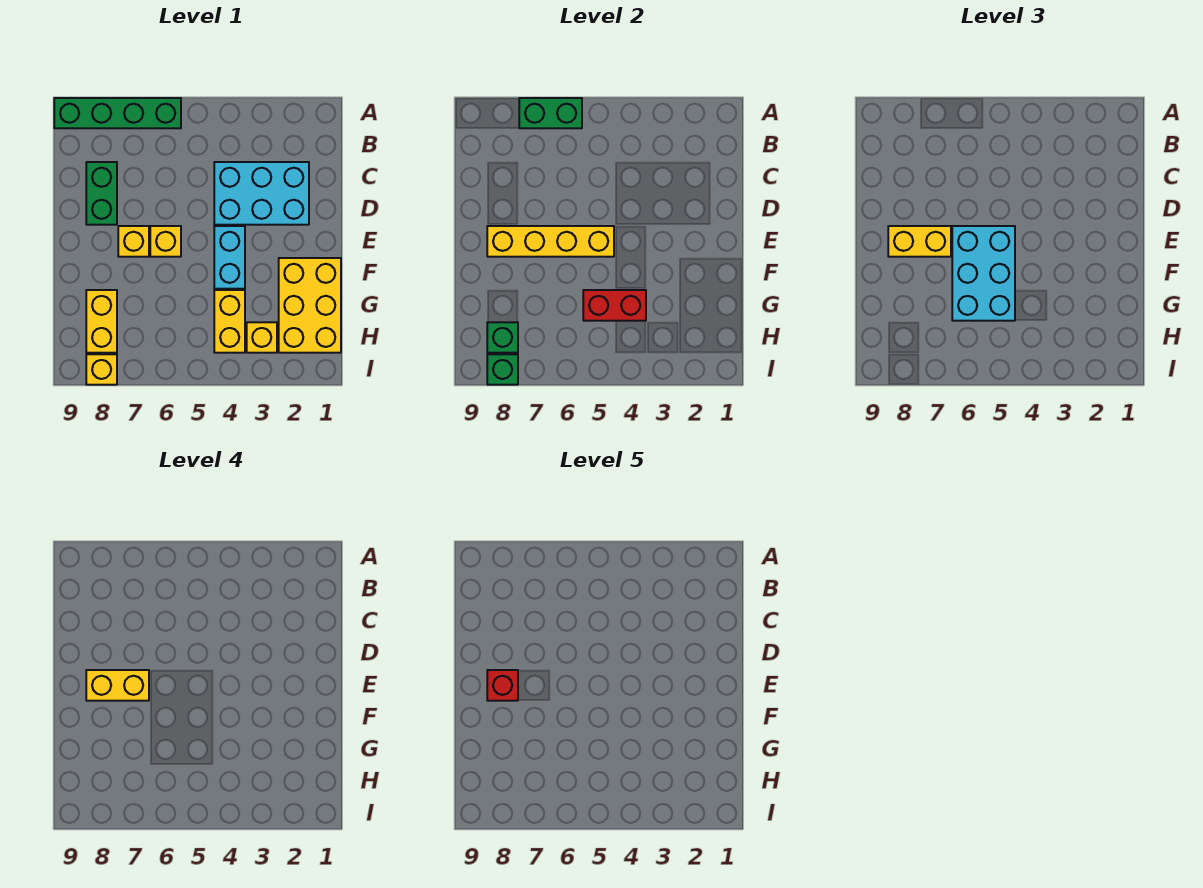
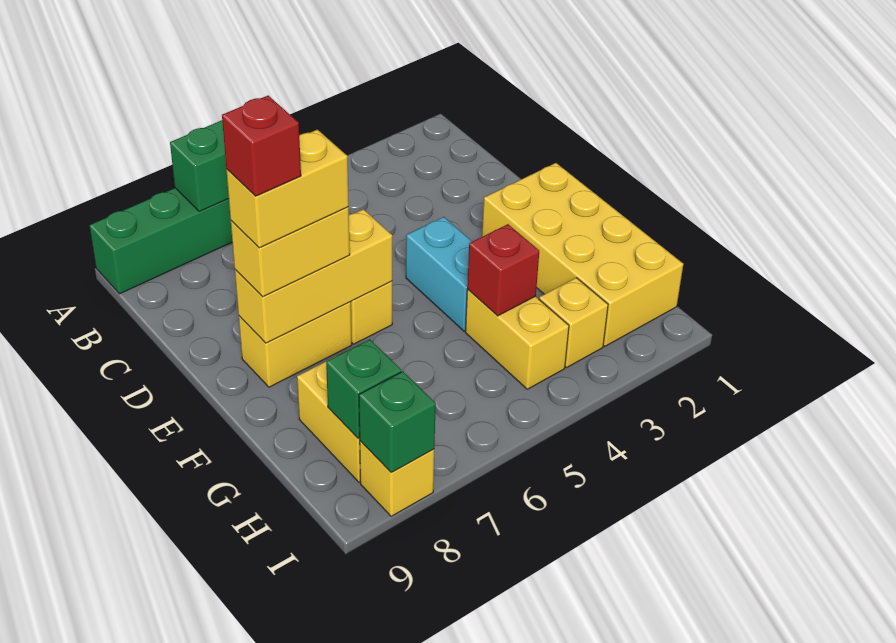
cyan 2x3 brick [214,162,309,225] -> none
green 1x2 brick [86,162,117,225] -> none
yellow 1x4 brick [487,226,614,257] -> yellow 1x3 brick [235,209,392,343]
cyan 2x3 brick [952,226,1015,321] -> none
yellow 1x1 brick [118,226,149,257] -> yellow 1x2 brick [239,302,352,387]
yellow 2x3 brick [279,258,341,353] -> yellow 2x4 brick [482,163,683,346]
red 1x2 brick [583,290,646,321] -> red 1x1 brick [467,224,539,316]

